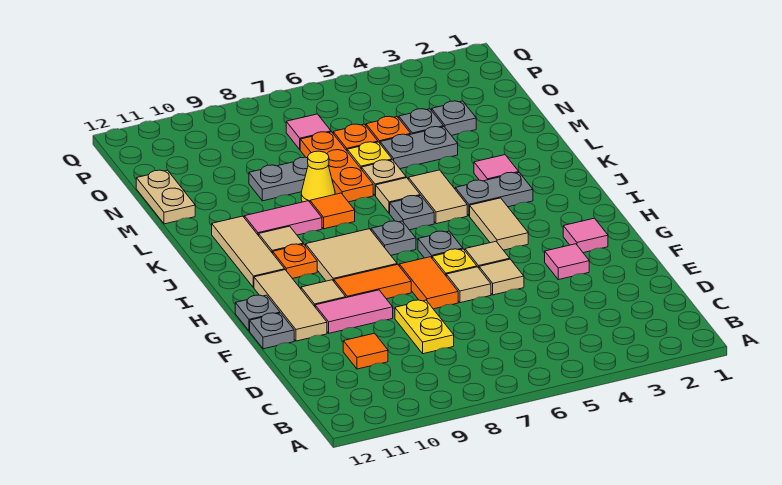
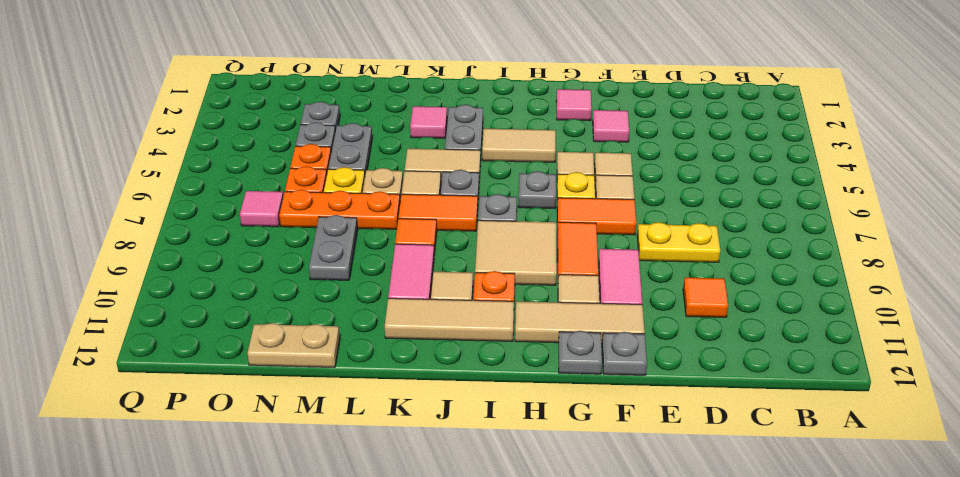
none -> orange 1x2 tile [398,194,478,231]
yellow 1x1 cone [301,151,335,202] -> none

